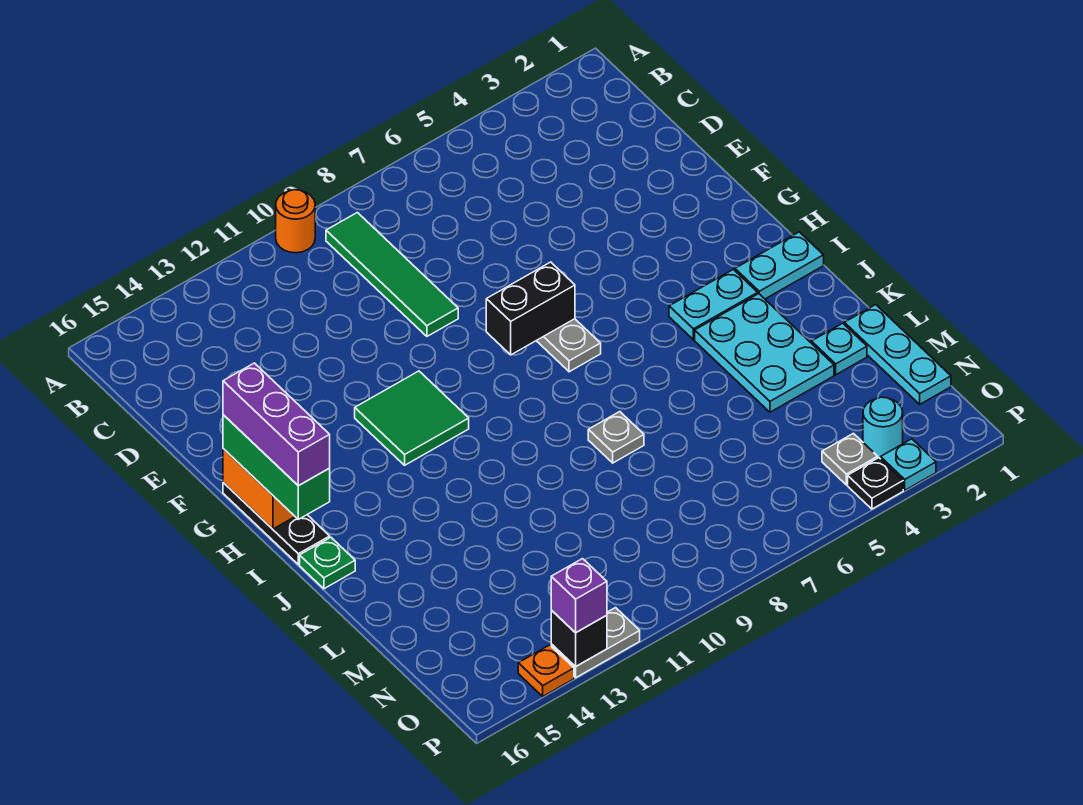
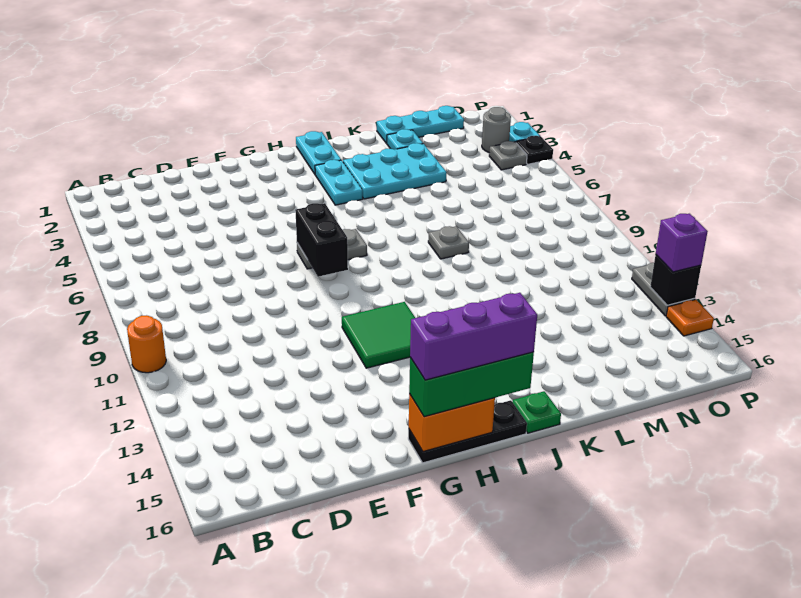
green 1x4 tile [326,212,458,336] -> none
cyan 1x1 round brick [863,397,903,459] -> grey 1x1 round brick [482,107,511,153]

